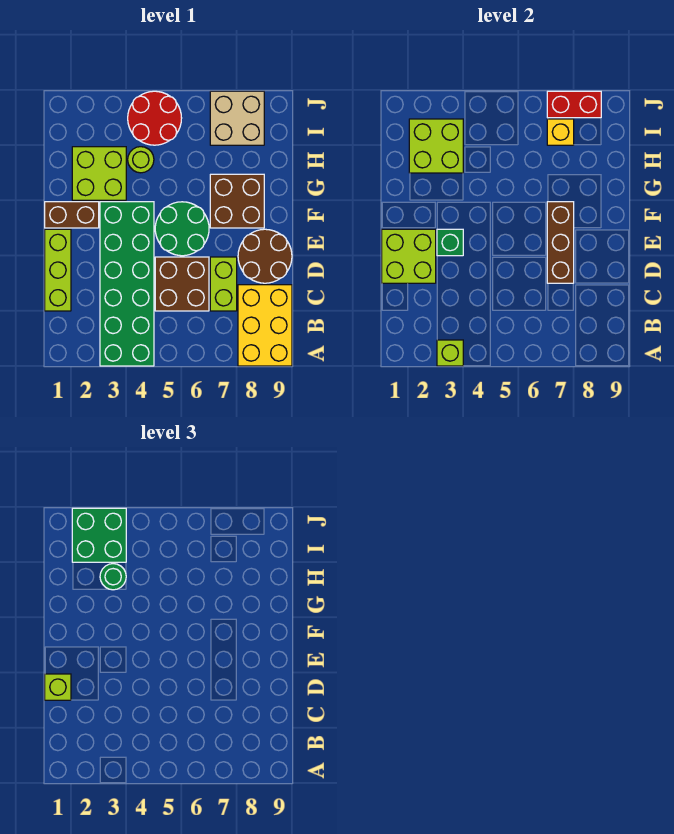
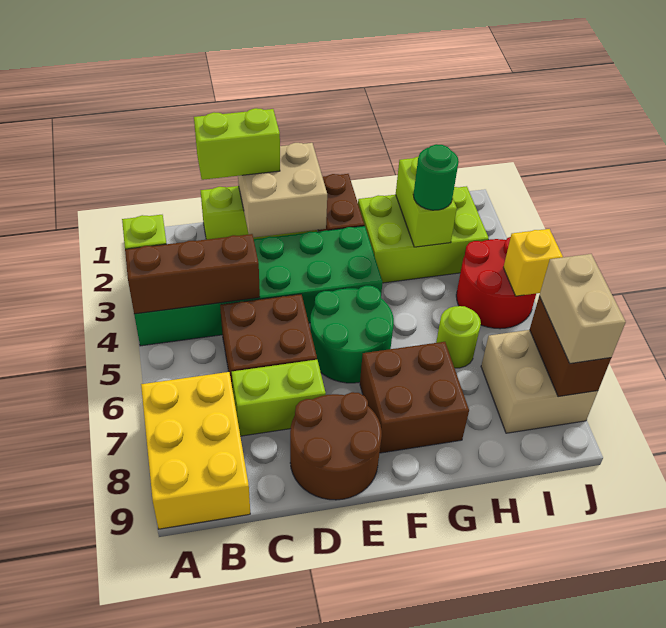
yellow 2x3 brick [238,285,292,366] -> yellow 2x3 brick turned to [141,372,250,529]
lime 2x2 brick [382,229,436,283] -> tan 2x2 brick [238,143,327,238]
lime 1x1 brick [45,674,71,700] -> lime 1x2 brick [194,108,280,180]
brown 1x3 brick [547,202,574,283] -> brown 1x3 brick moved to [125,234,260,314]
green 1x1 brick [437,229,463,256] -> none
lime 2x2 brick [72,147,126,200] -> lime 2x3 brick [358,186,489,283]
lime 2x2 brick [409,119,463,173] -> lime 1x2 brick [396,157,457,247]
lime 1x1 round brick [128,147,154,173] -> lime 1x1 round brick moved to [436,306,481,368]
green 2x2 brick [72,508,126,562] -> none
yellow 1x1 brick [547,119,574,145] -> yellow 1x1 brick moved to [503,229,563,296]
red 1x2 brick [547,91,601,118] -> brown 1x2 brick [530,296,611,397]
none -> tan 1x2 brick [539,254,626,364]

